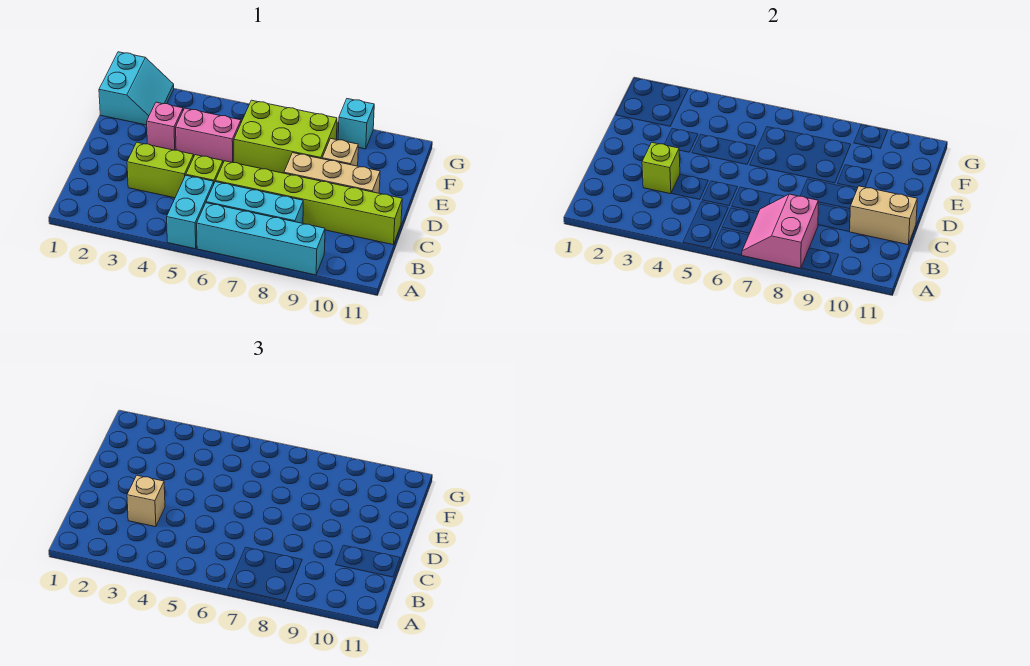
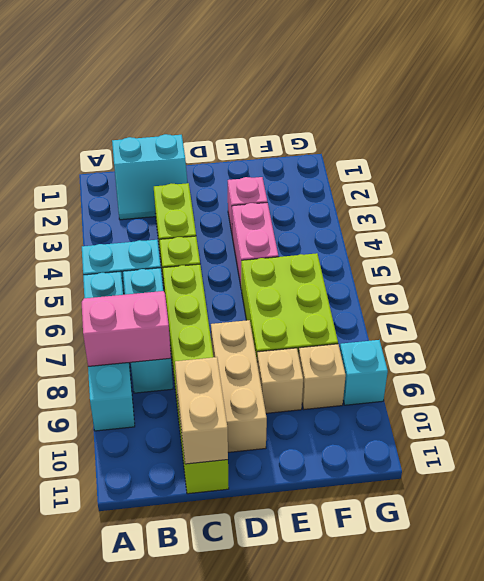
lime 1x1 brick [642,142,680,194] -> none
tan 1x1 brick [127,475,165,527] -> tan 1x1 brick moved to [299,344,346,409]
cyan 2x2 slope [99,52,174,125] -> cyan 2x2 slope moved to [112,134,187,220]

